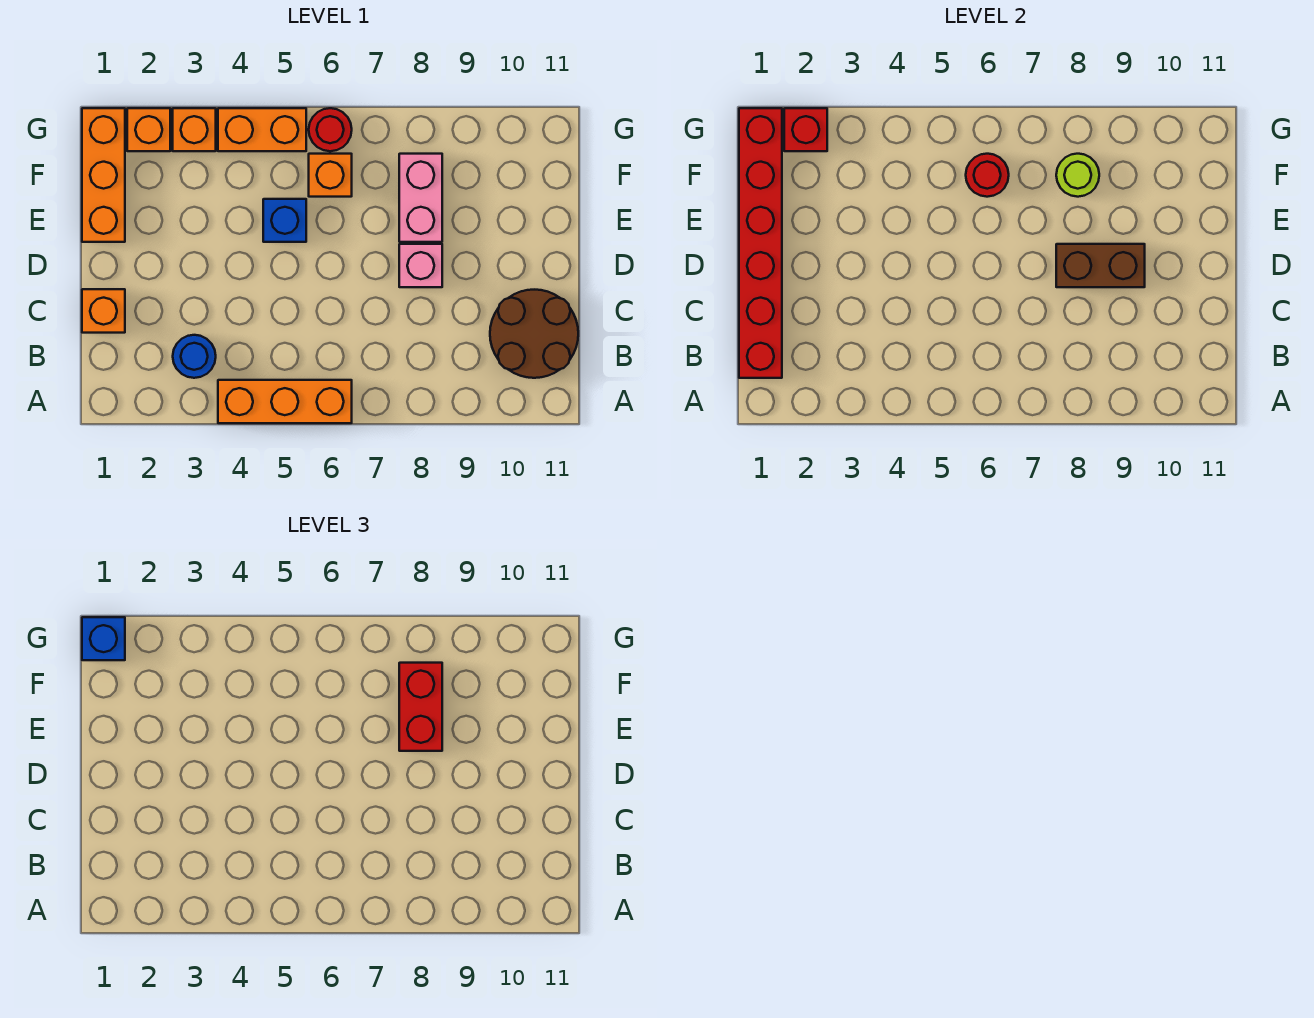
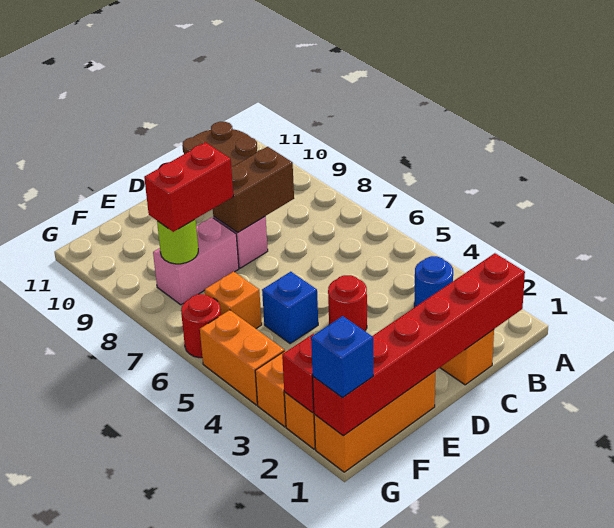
orange 1x3 brick [218,380,352,423] -> none
brown 1x2 brick [1056,244,1145,287] -> brown 1x2 brick turned to [213,147,294,233]
red 1x1 round brick [966,154,1009,197] -> red 1x1 round brick moved to [328,275,367,331]

